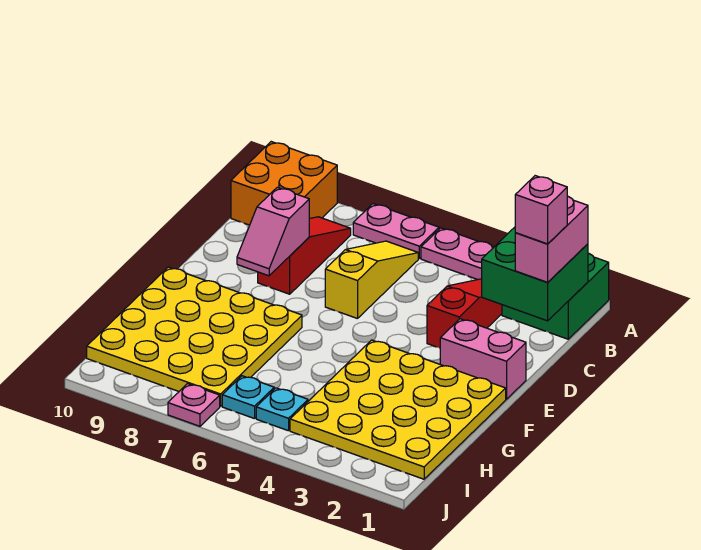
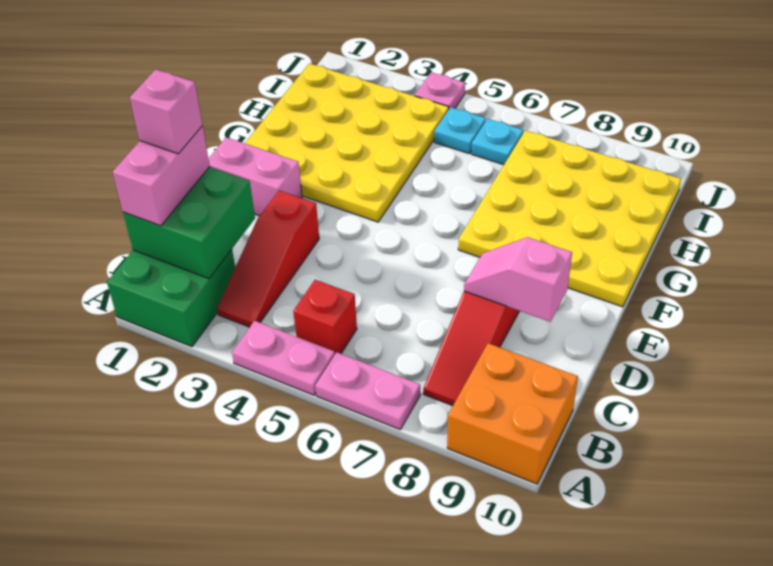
none -> red 1x1 brick [293,280,357,354]
yellow 1x3 slope [325,241,418,319] -> none
pink 1x2 slope [237,187,309,276] -> pink 1x2 slope turned to [464,237,572,322]
pink 1x1 plate [168,384,220,426] -> pink 1x1 plate moved to [415,72,465,108]

